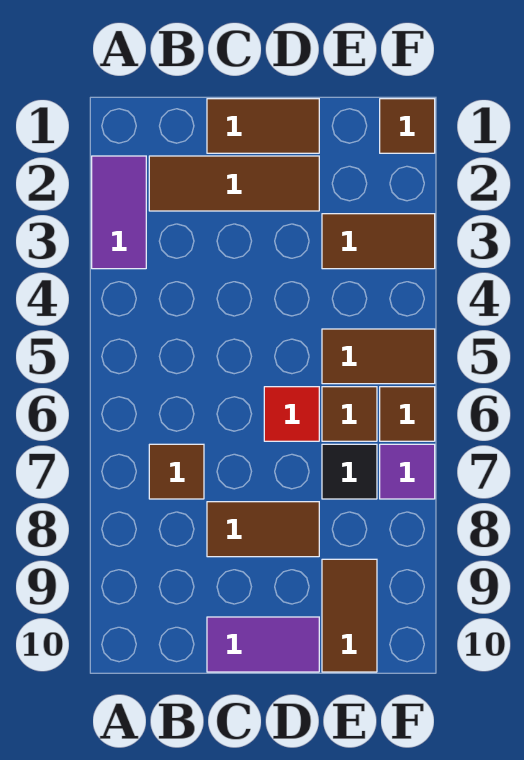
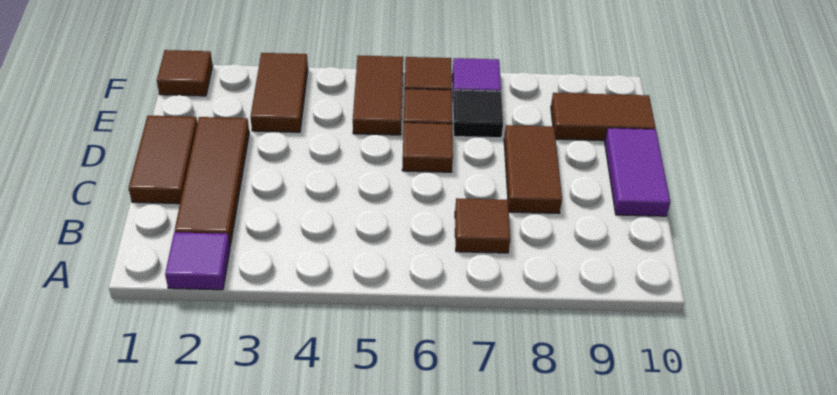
purple 1x2 tile [92,156,146,269] -> purple 1x1 tile [165,232,230,290]
red 1x1 tile [264,387,319,441] -> brown 1x1 tile [402,123,453,172]

